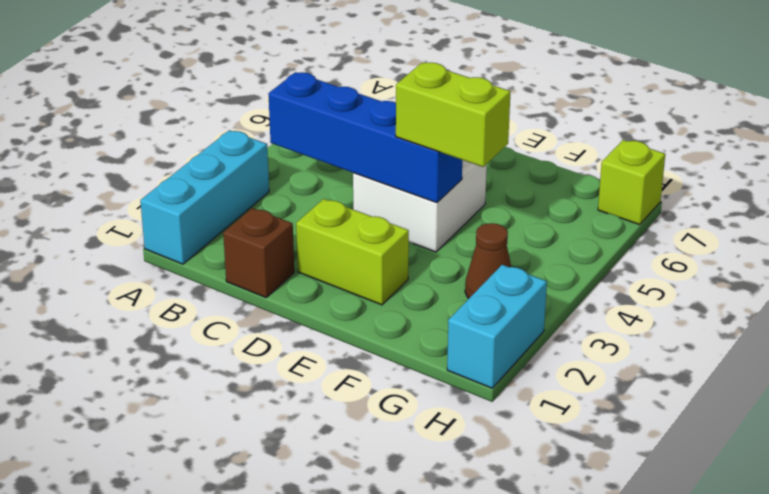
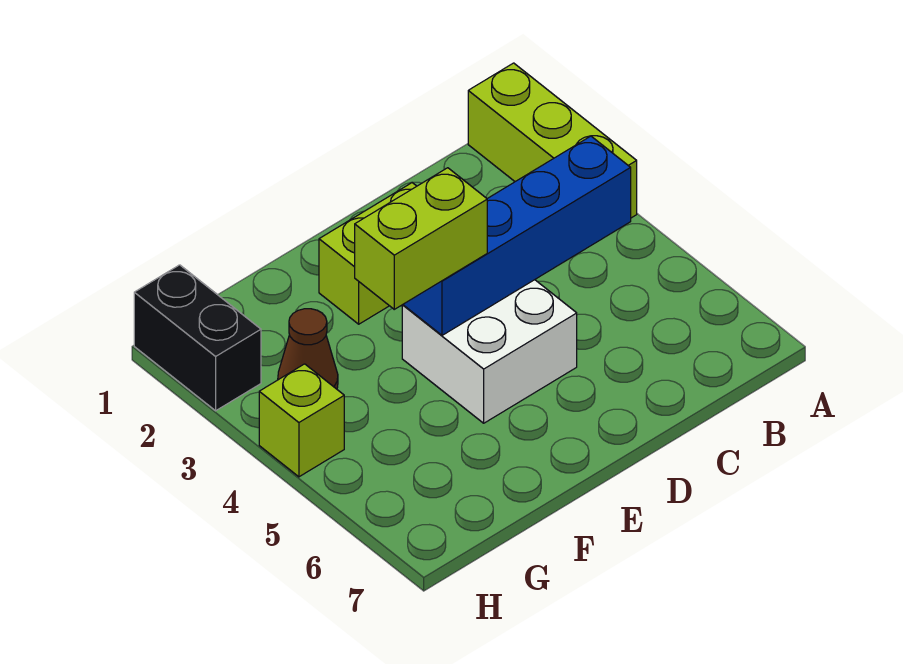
cyan 1x3 brick [140,130,269,264] -> lime 1x3 brick [468,63,637,218]
brown 1x1 brick [223,208,294,297] -> none
cyan 1x2 brick [447,265,547,388] -> black 1x2 brick [134,265,261,411]
lime 1x1 brick [598,140,665,225] -> lime 1x1 brick moved to [259,364,344,477]

